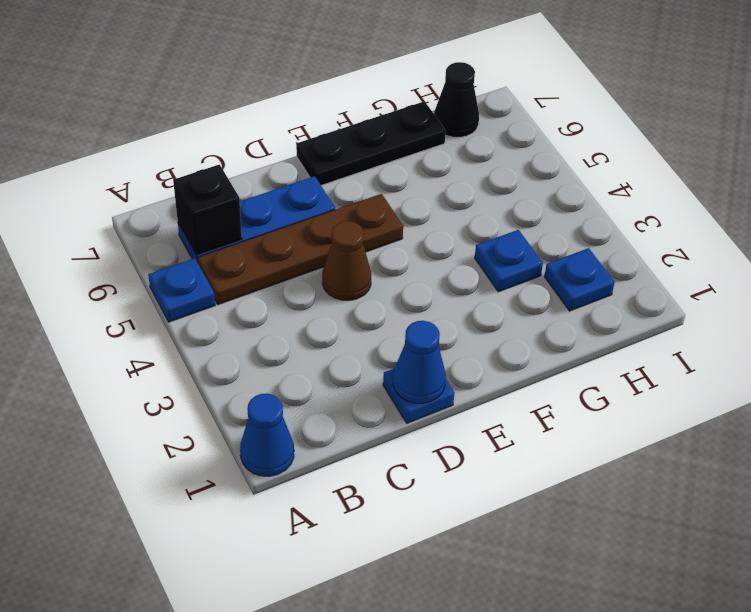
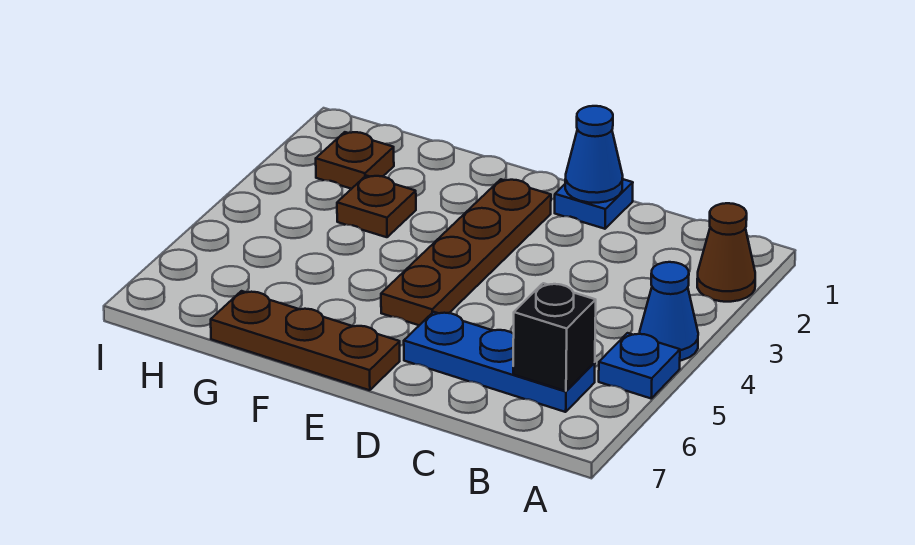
blue 1x1 cone [240,393,294,476] -> blue 1x1 cone moved to [640,262,698,361]
brown 1x4 plate [197,194,403,305] -> brown 1x4 plate turned to [381,179,551,325]
brown 1x1 cone [322,221,371,300] -> brown 1x1 cone moved to [697,203,755,302]
black 1x3 plate [296,101,446,185] -> brown 1x3 plate [211,291,400,390]
blue 1x1 plate [475,230,543,292] -> brown 1x1 plate [337,176,416,237]
blue 1x1 plate [544,248,615,311] -> brown 1x1 plate [316,132,394,189]
black 1x1 cone [434,62,479,137] -> none

